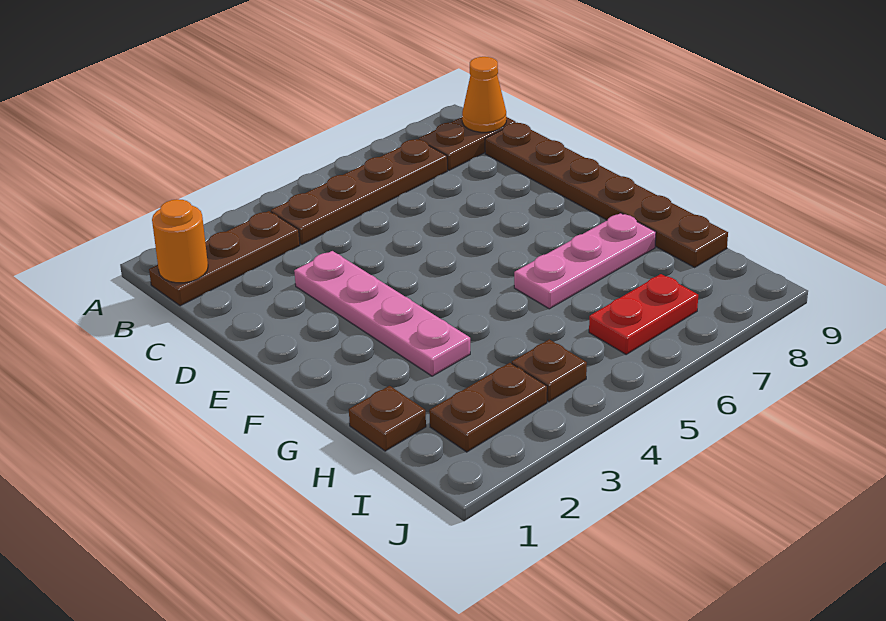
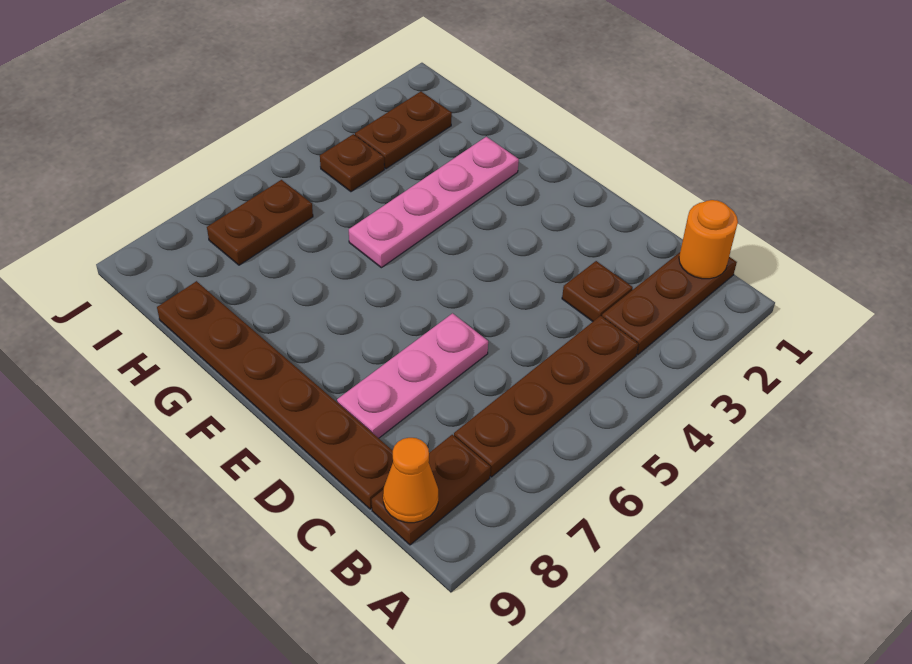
pink 1x4 plate [294,251,470,376] -> pink 1x4 plate turned to [349,137,519,268]
pink 1x3 plate [514,213,656,309] -> pink 1x3 plate moved to [337,313,488,438]
brown 1x1 plate [349,386,426,451] -> brown 1x1 plate moved to [562,261,633,321]
red 1x2 plate [589,274,698,354] -> brown 1x2 plate [207,180,313,265]

